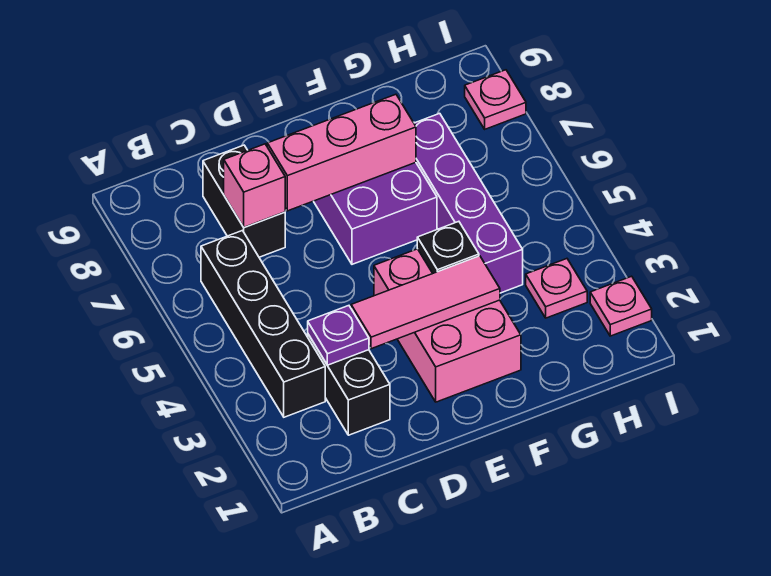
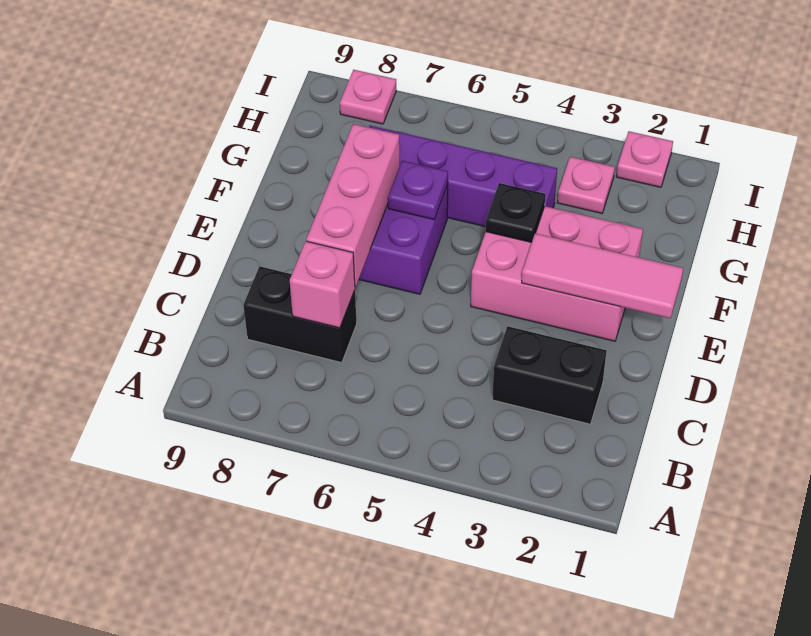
black 1x4 brick [201,231,325,417] -> none
purple 1x1 plate [308,306,369,365] -> purple 1x1 plate moved to [388,161,448,219]
pink 1x3 tile [351,256,500,349] -> pink 1x3 tile turned to [522,233,683,318]

